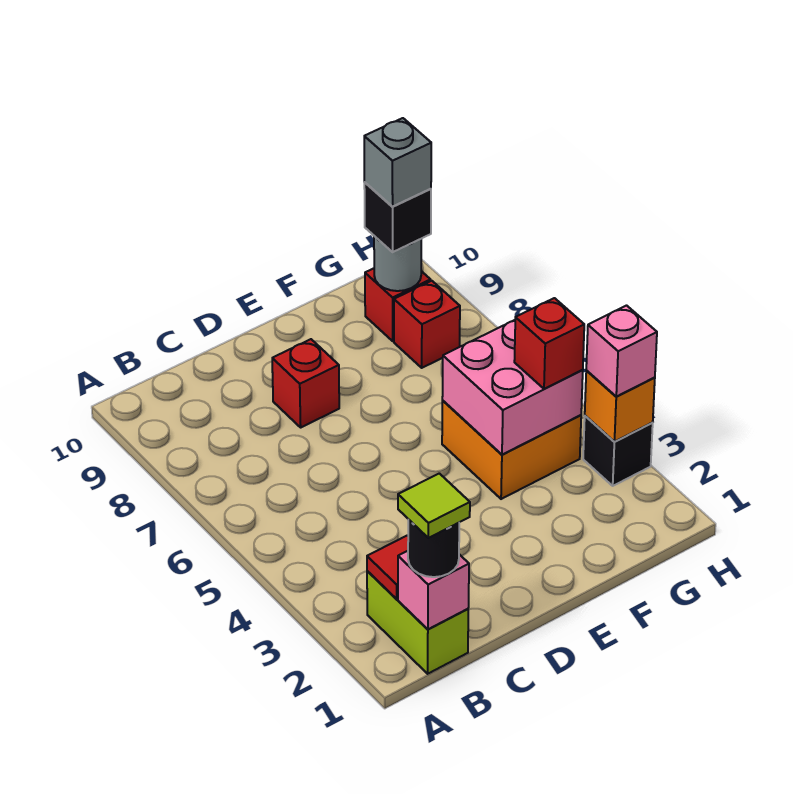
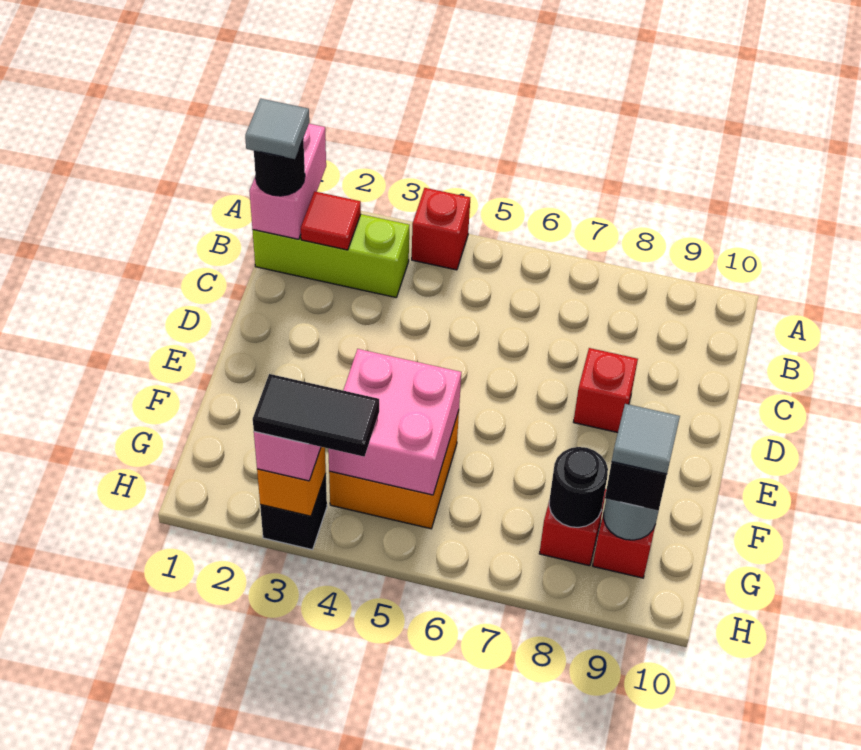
lime 1x2 brick [367,571,468,674] -> lime 1x3 brick [253,214,409,297]
pink 1x1 brick [398,551,469,629] -> pink 1x2 brick [250,124,326,239]
lime 1x1 tile [398,473,470,538] -> grey 1x1 tile [245,99,309,159]
red 1x1 brick [514,298,584,389] -> red 1x1 brick moved to [412,188,470,270]
none -> black 1x1 round brick [549,447,608,527]
grey 1x1 brick [364,118,431,206] -> grey 1x1 tile [612,404,680,474]
none -> black 1x2 tile [253,374,379,457]

